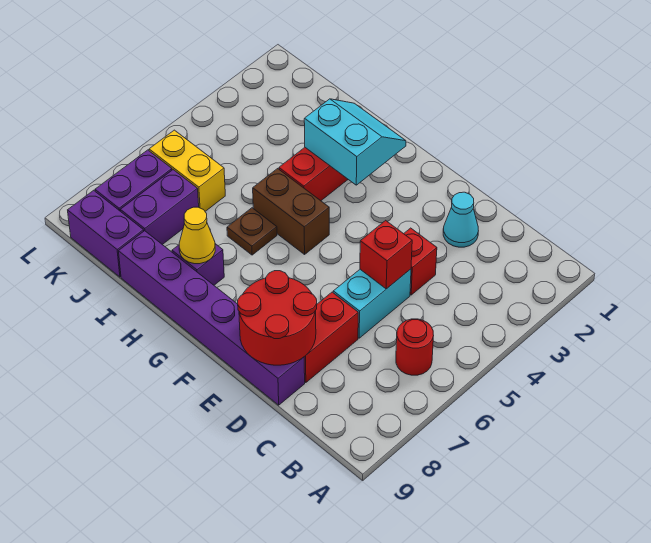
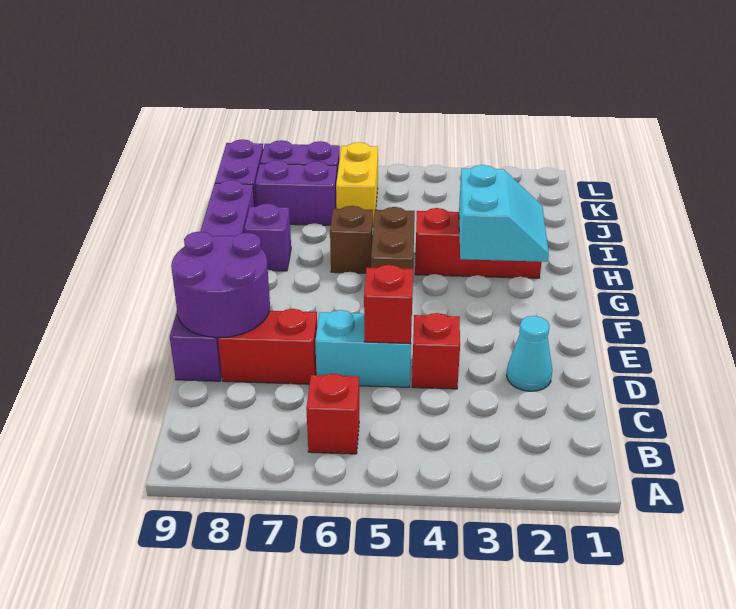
red 1x1 round brick [396,319,434,375] -> red 1x1 brick [306,374,359,454]
red 2x2 round brick [238,271,317,365] -> purple 2x2 round brick [171,231,270,338]
brown 1x1 plate [227,208,277,255] -> brown 1x1 brick [330,206,373,273]
yellow 1x1 cone [179,207,215,264] -> none

